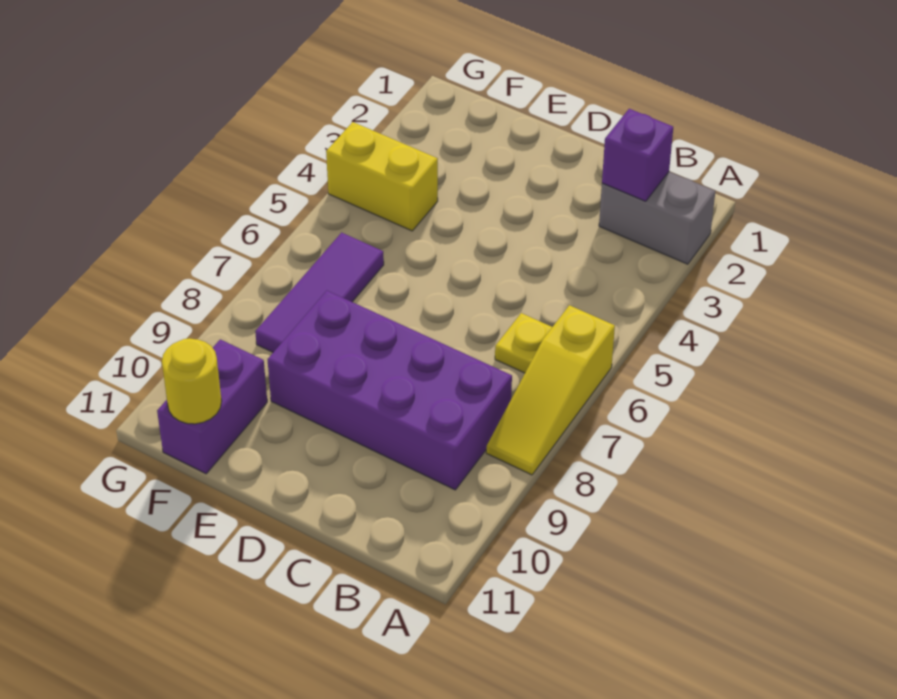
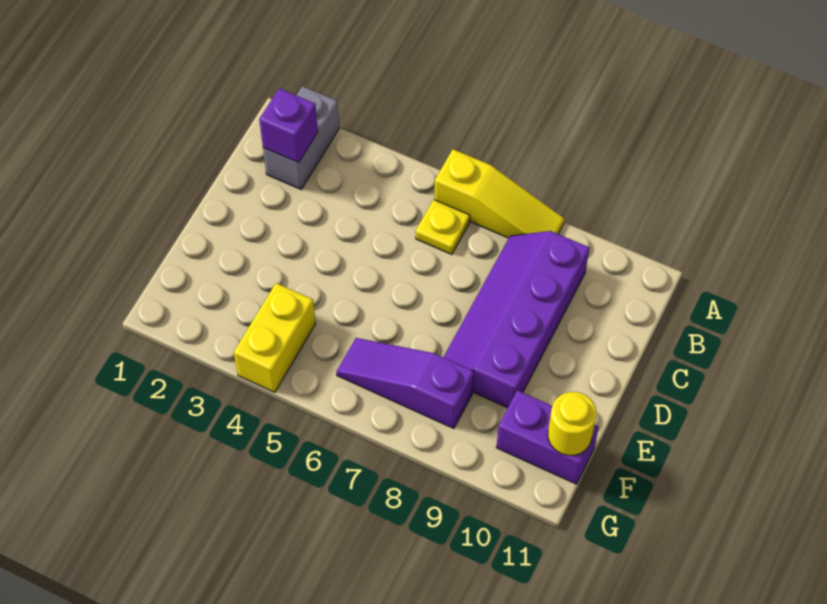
purple 2x4 brick [267,291,512,490] -> purple 2x4 slope [444,231,589,408]
purple 1x3 tile [255,233,384,352] -> purple 1x3 slope [336,338,474,429]

